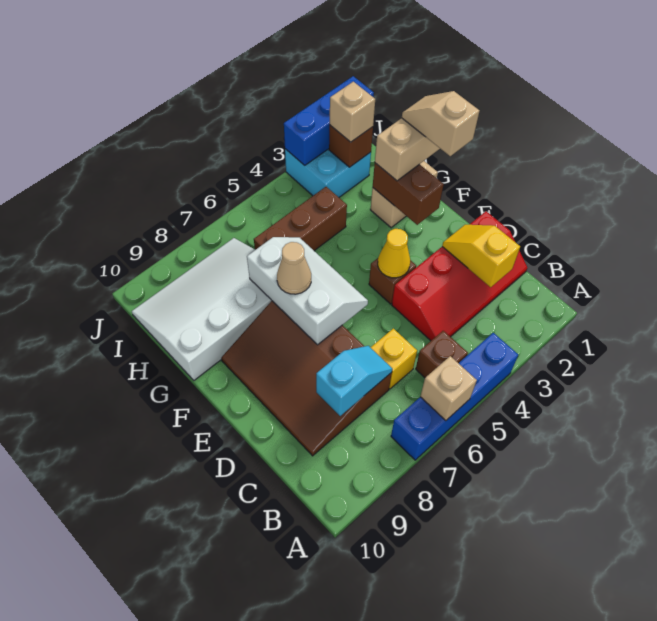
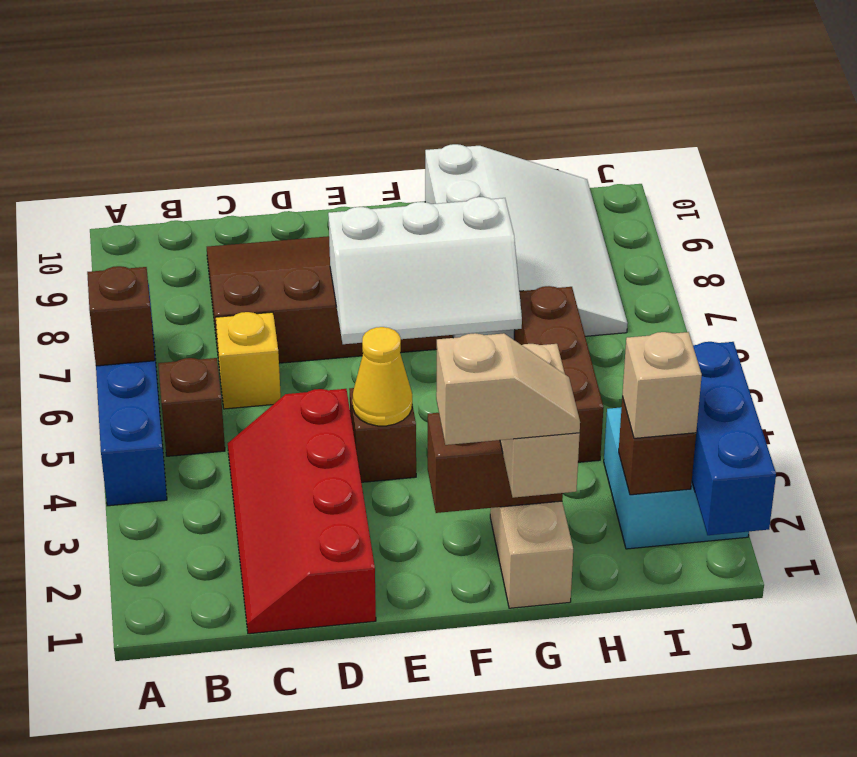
tan 1x1 brick [420,356,477,421] -> brown 1x1 brick [87,266,155,366]
yellow 1x2 slope [442,225,520,287] -> none
cyan 1x2 slope [316,346,392,416] -> none
tan 1x1 cone [277,242,311,294] -> none

